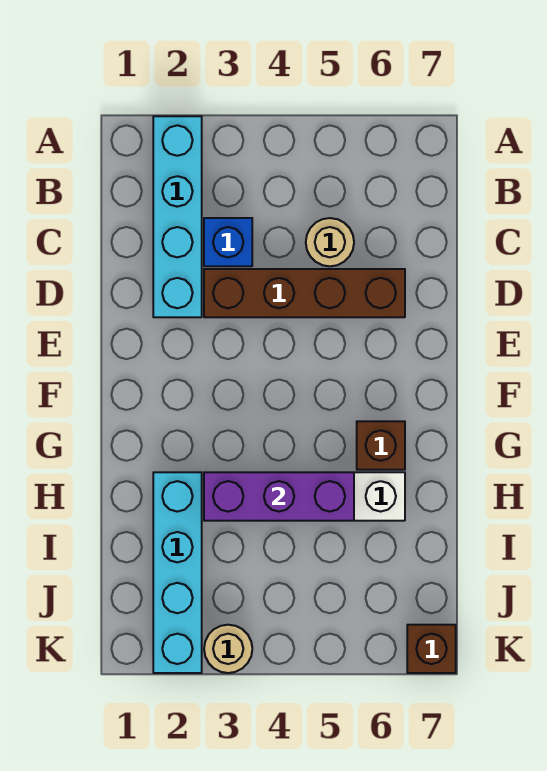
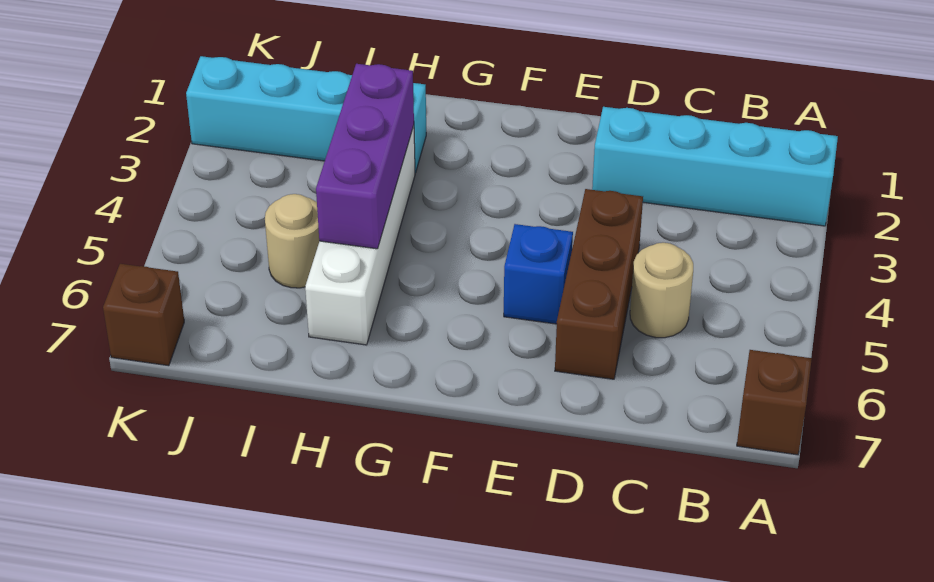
blue 1x1 brick [204,218,252,266] -> blue 1x1 brick moved to [504,224,573,324]
brown 1x4 brick [204,269,405,317] -> brown 1x3 brick [555,189,643,379]
brown 1x1 brick [357,421,405,470] -> brown 1x1 brick moved to [737,350,812,455]
tan 1x1 round brick [204,625,252,673] -> tan 1x1 round brick moved to [265,194,319,288]

